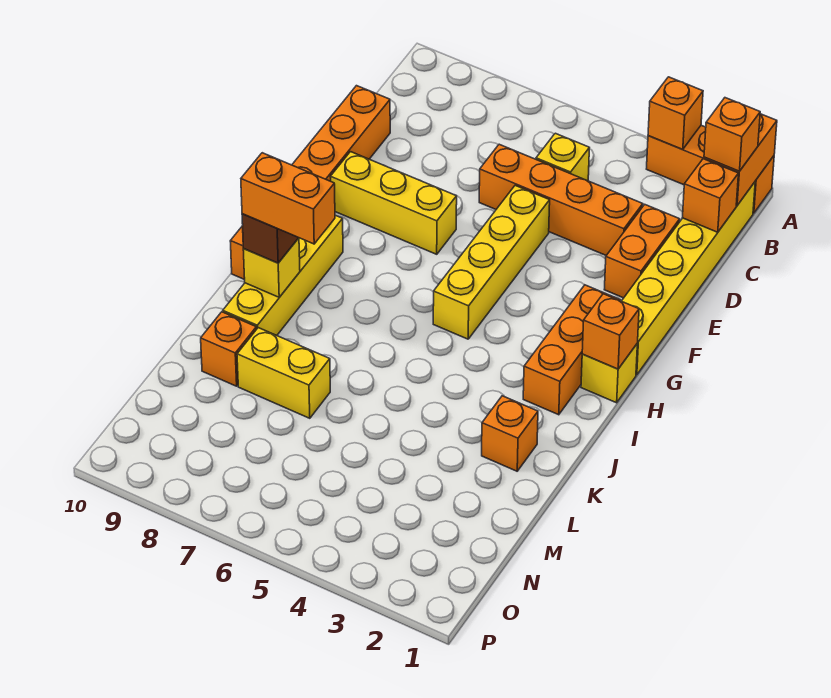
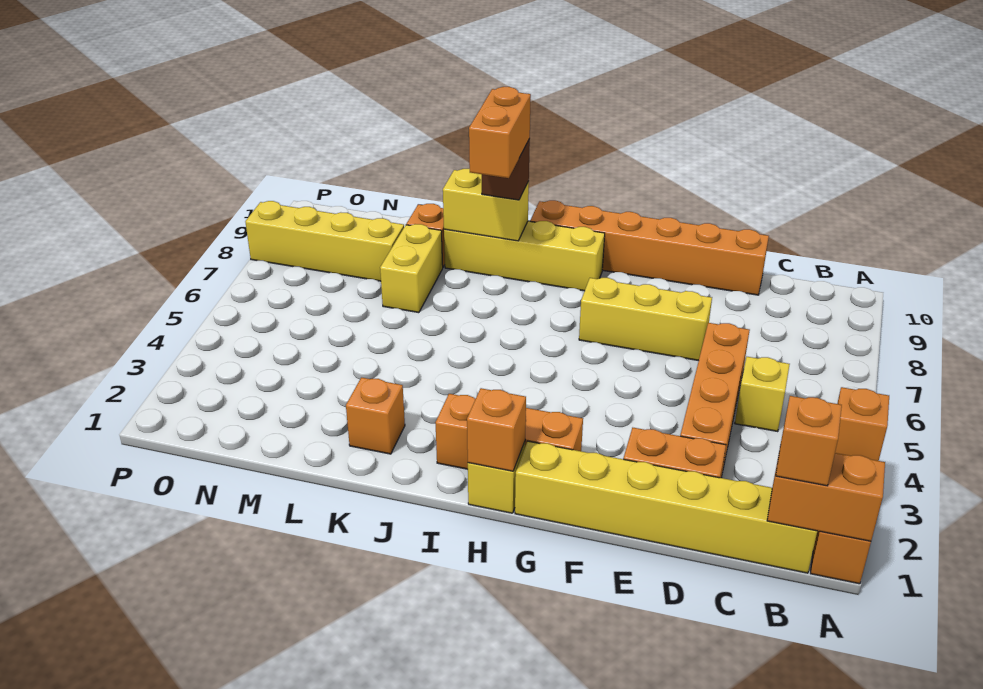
orange 1x1 brick [682,159,738,232] -> none
yellow 1x4 brick [433,186,550,339] -> yellow 1x4 brick moved to [245,201,404,281]
yellow 1x3 brick [330,152,457,254] -> yellow 1x3 brick turned to [579,278,712,361]
yellow 1x1 brick [243,238,300,297] -> yellow 1x2 brick [443,169,529,241]

